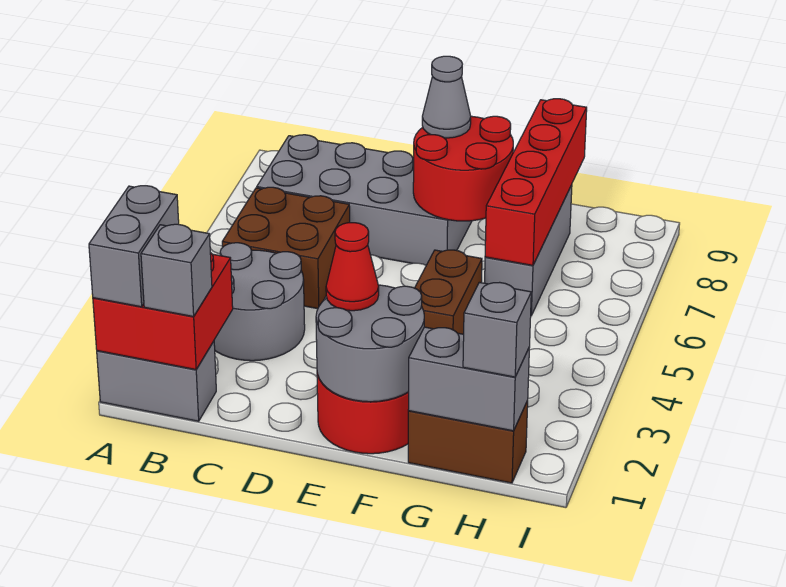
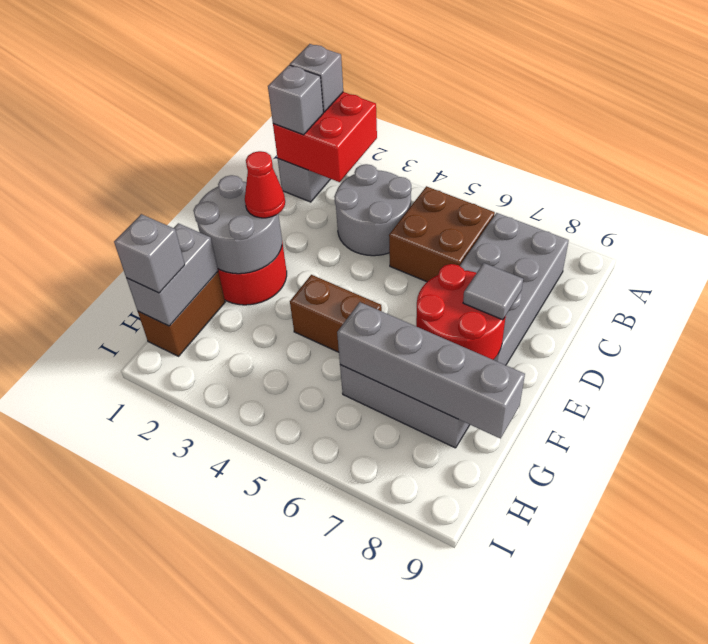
grey 1x2 brick [89,186,179,307] -> grey 1x1 brick [290,44,343,112]
grey 1x1 cone [422,56,471,138] -> grey 1x1 tile [463,263,523,320]
red 1x4 brick [485,99,587,265] -> grey 1x4 brick [337,302,525,439]

